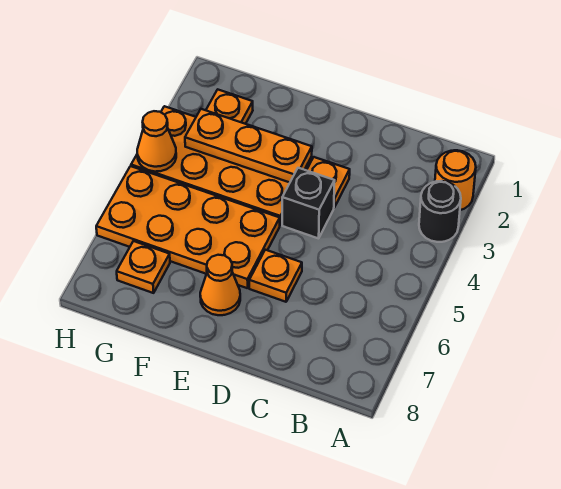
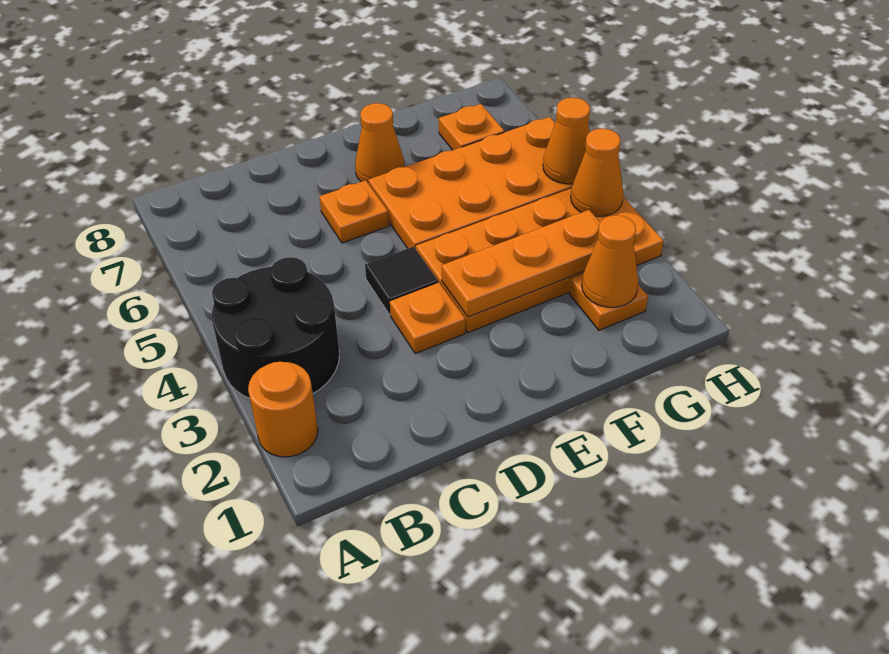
black 1x1 round brick [419,181,461,242] -> black 2x2 round brick [212,257,339,399]
black 1x1 brick [282,168,335,238] -> black 1x1 tile [365,247,438,315]
none -> orange 1x1 cone [582,215,639,307]
none -> orange 1x1 cone [543,98,590,184]

